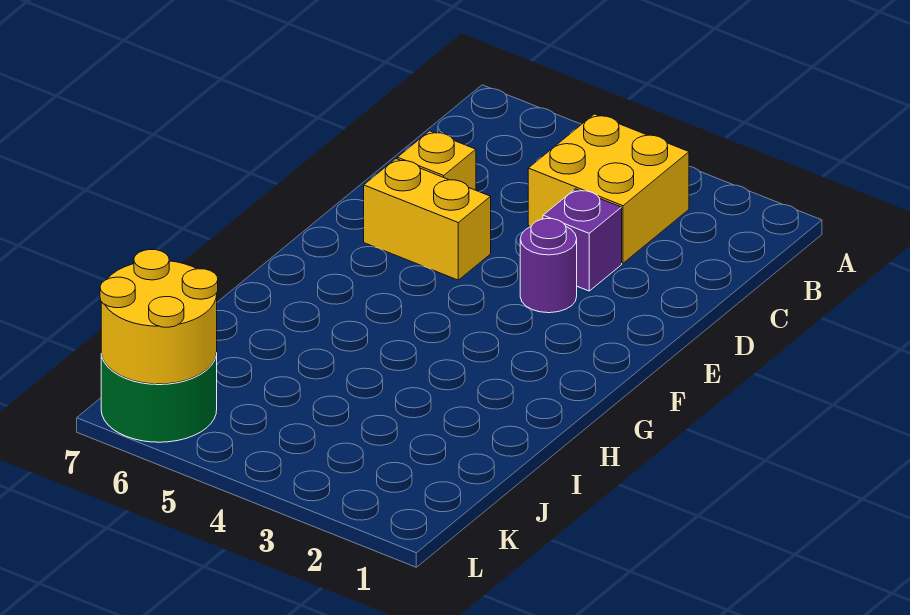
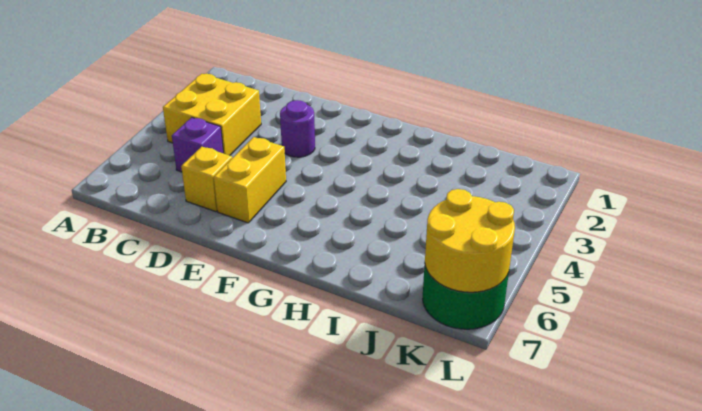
purple 1x1 brick [543,189,622,291] -> purple 1x1 brick moved to [172,117,223,172]

